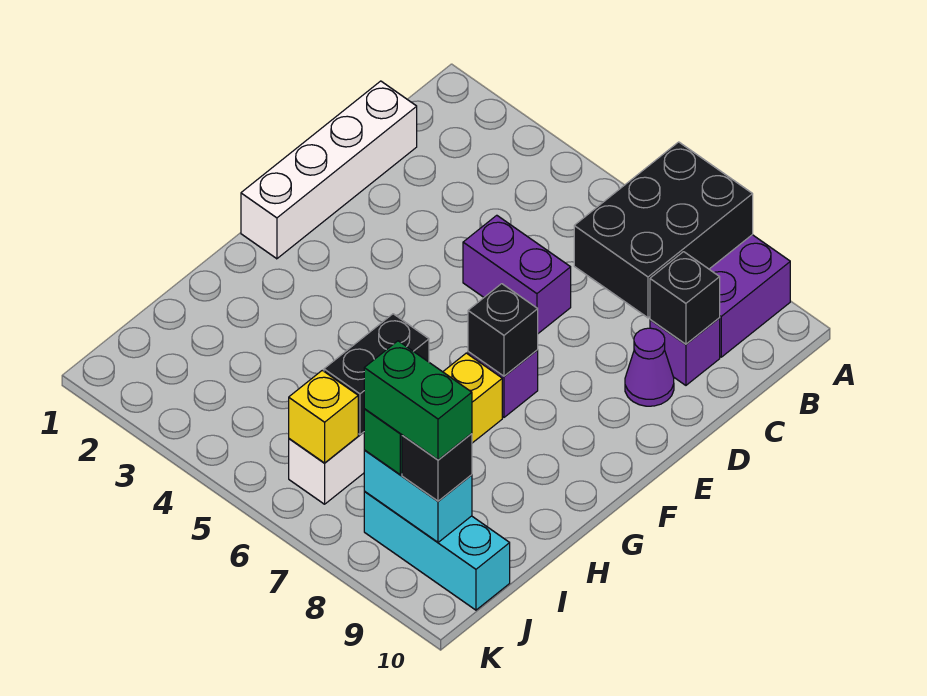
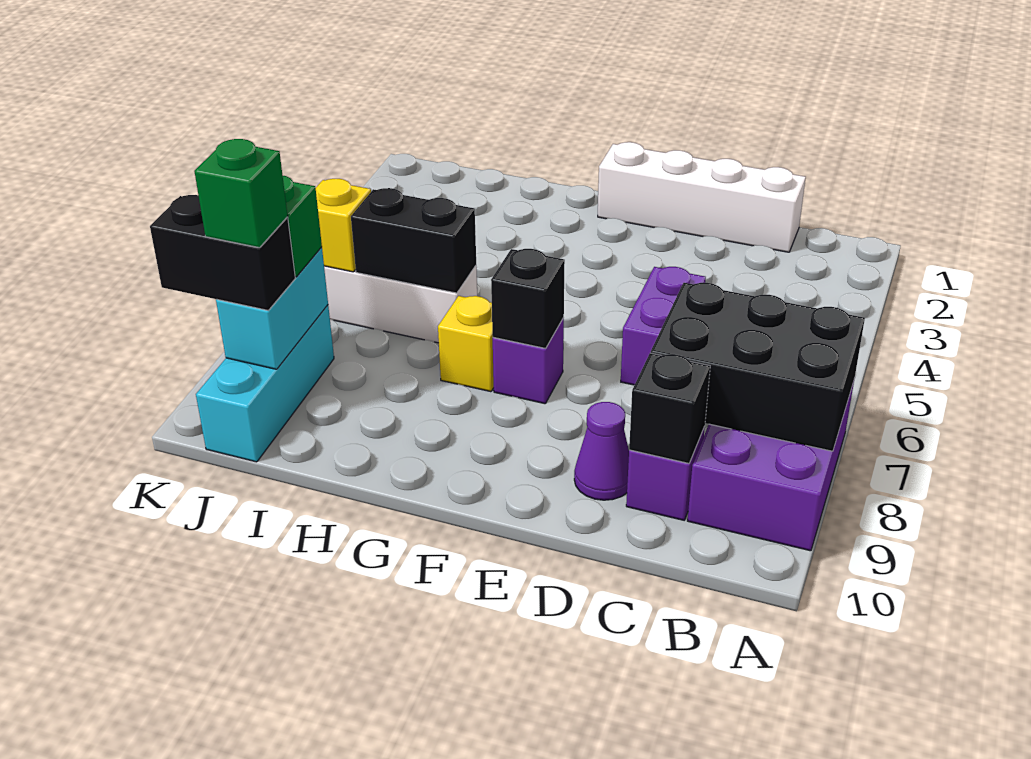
green 1x2 brick [364,341,472,460] -> green 1x1 brick [194,139,288,248]
black 1x1 brick [402,433,472,501] -> black 1x2 brick [150,195,295,310]

